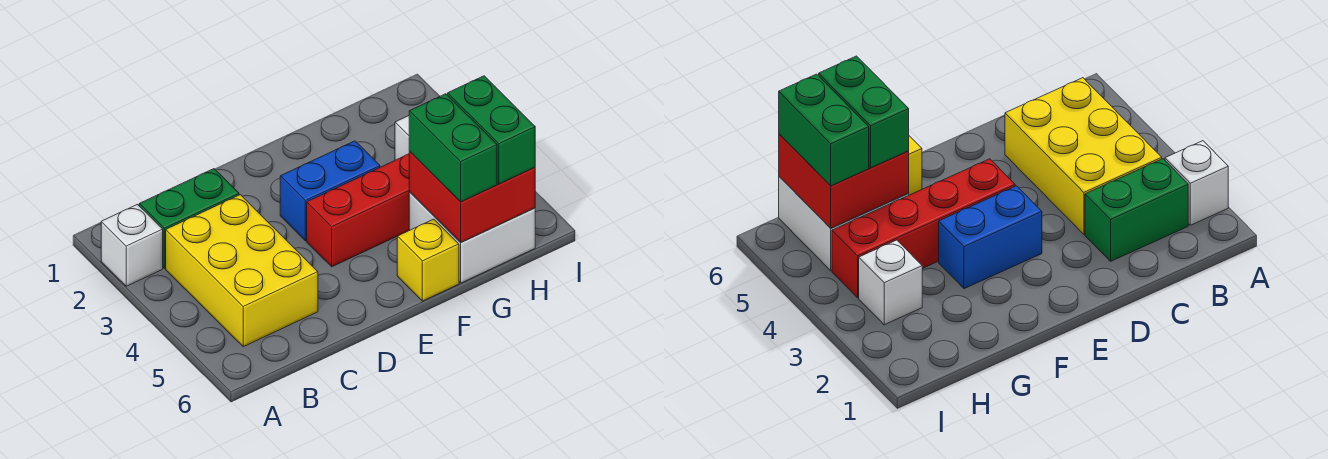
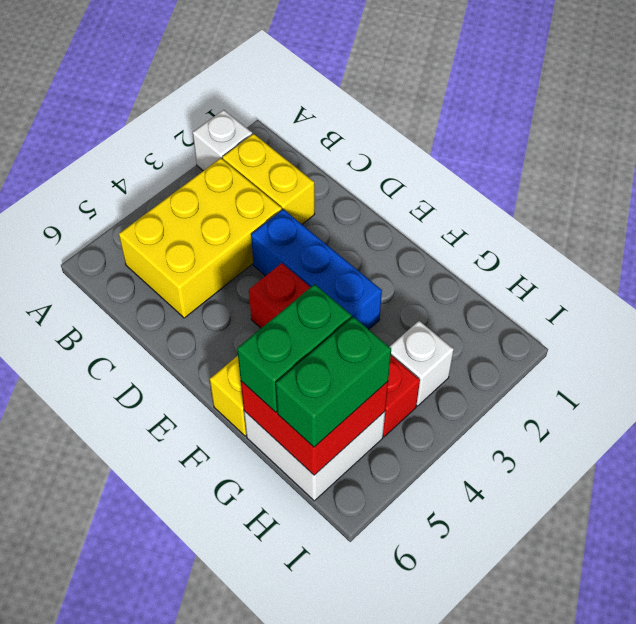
green 1x2 brick [139,169,239,268] -> yellow 1x2 brick [223,134,315,224]
blue 1x2 brick [280,141,380,241] -> blue 1x3 brick [251,209,382,329]

